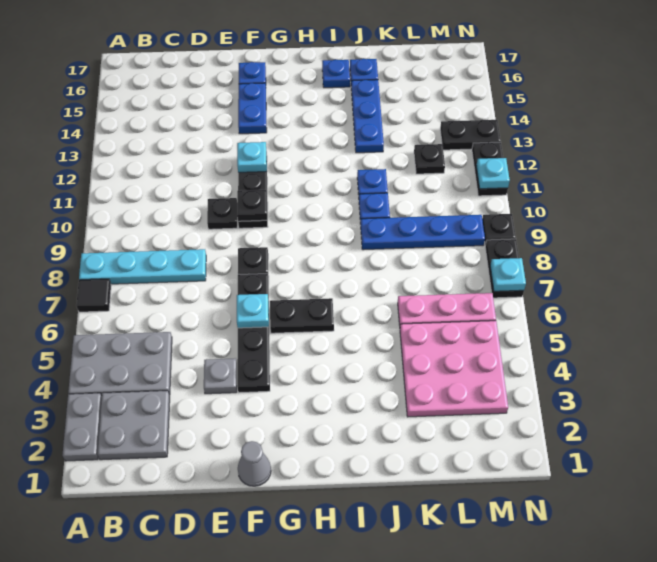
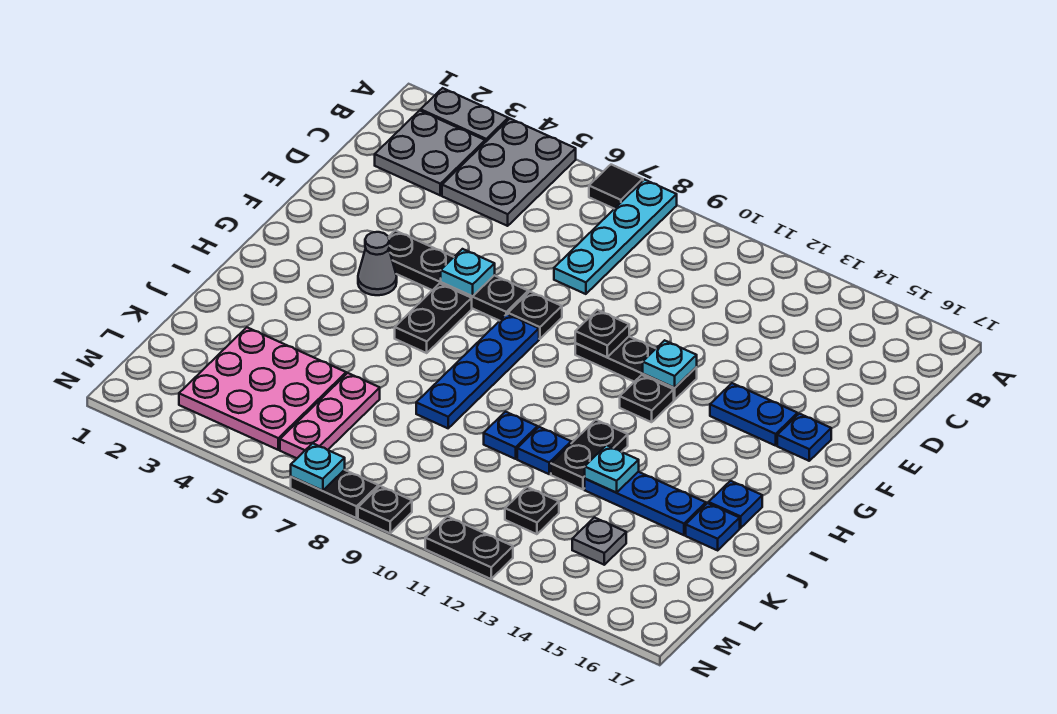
grey 1x1 plate [204,358,237,394] -> grey 1x1 plate moved to [572,517,626,565]
black 1x1 plate [207,198,237,229] -> black 1x1 plate moved to [620,375,674,422]
grey 1x1 cone [238,441,271,486] -> grey 1x1 cone moved to [358,232,397,295]
blue 1x4 plate [361,215,485,250] -> blue 1x4 plate moved to [416,314,539,428]
black 1x2 plate [440,120,501,150] -> black 1x2 plate moved to [551,420,628,489]
cyan 1x1 plate [476,158,510,189] -> cyan 1x1 plate moved to [585,445,639,493]

